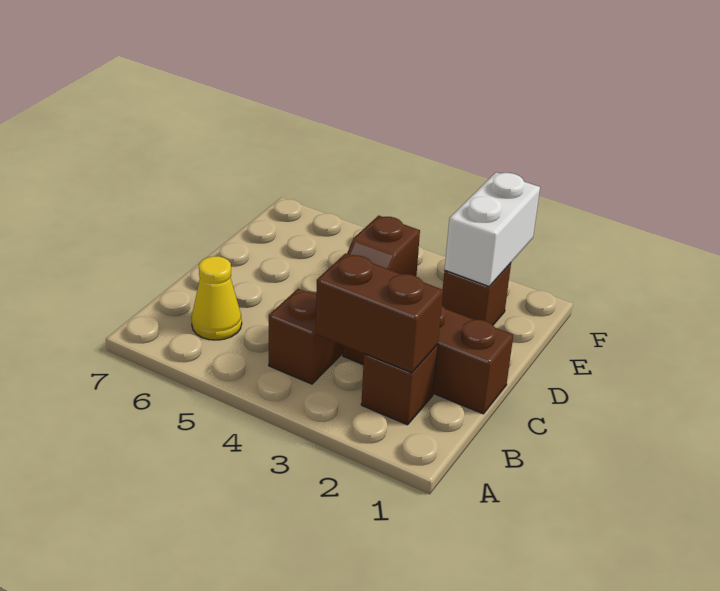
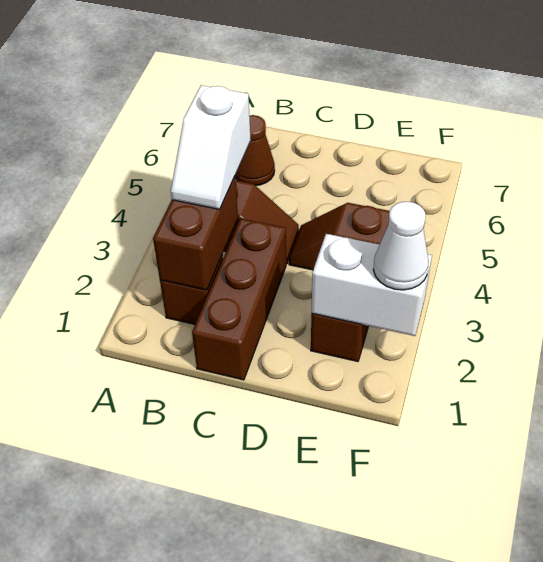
none -> white 1x2 slope [171,85,251,209]
yellow 1x1 cone [192,256,242,340] -> brown 1x1 cone [235,115,275,186]
none -> white 1x1 cone [373,202,429,290]

